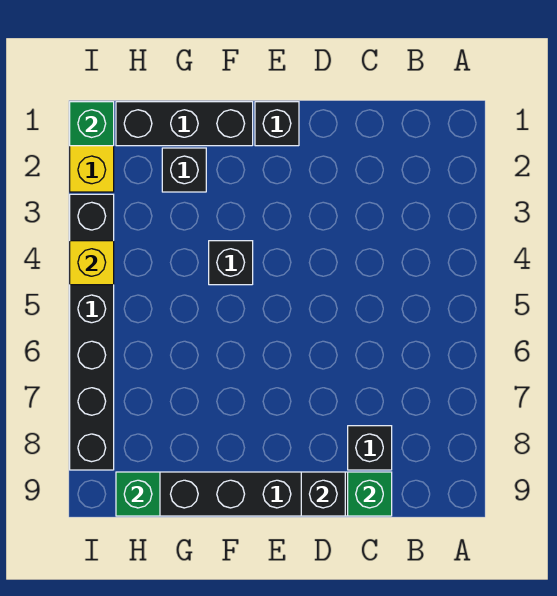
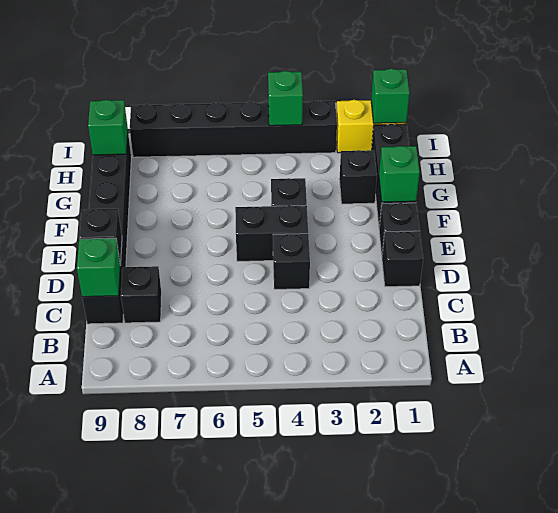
none -> black 1x1 brick [382,231,423,287]
none -> black 1x1 brick [273,234,310,289]
none -> black 1x2 brick [235,205,308,261]
none -> green 1x1 brick [379,146,420,202]
yellow 1x1 brick [70,241,114,285] -> green 1x1 brick [268,71,303,126]

